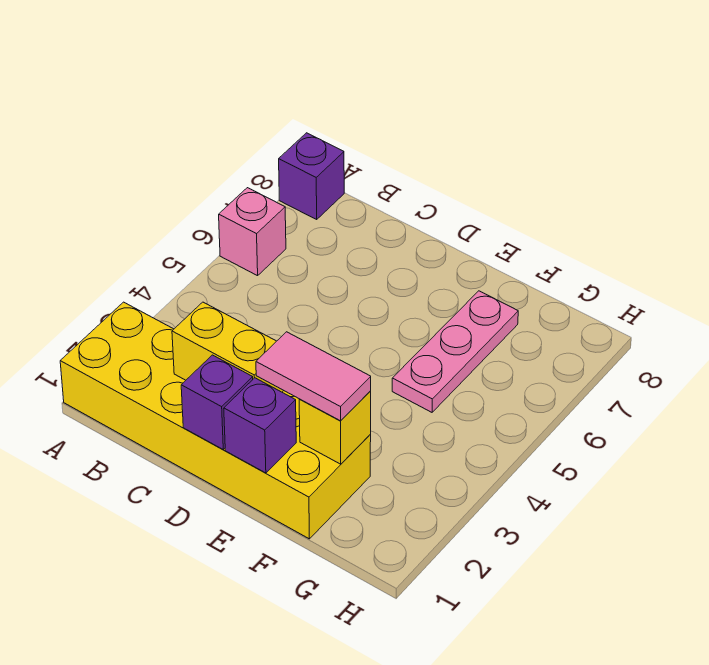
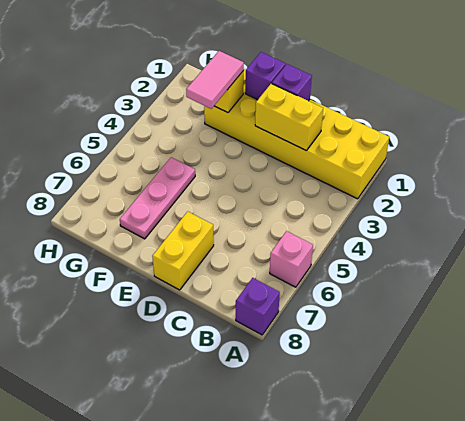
none -> yellow 1x2 brick [152,211,214,290]
pink 1x2 tile [256,332,371,421] -> pink 1x2 tile turned to [186,51,244,109]

